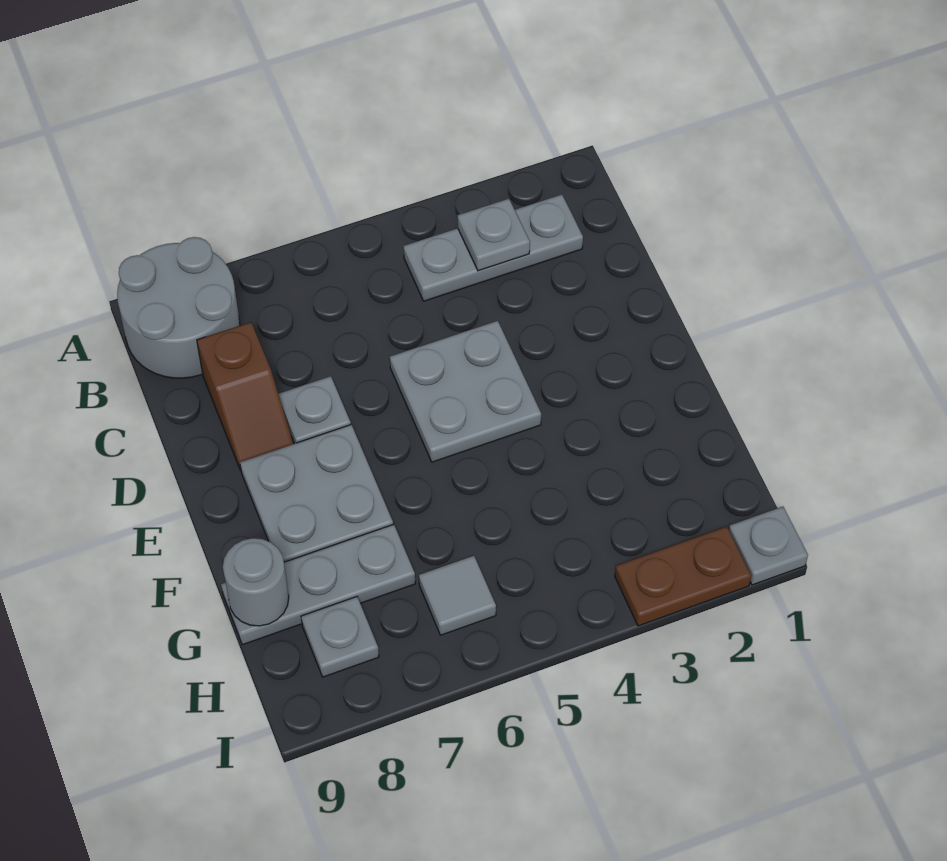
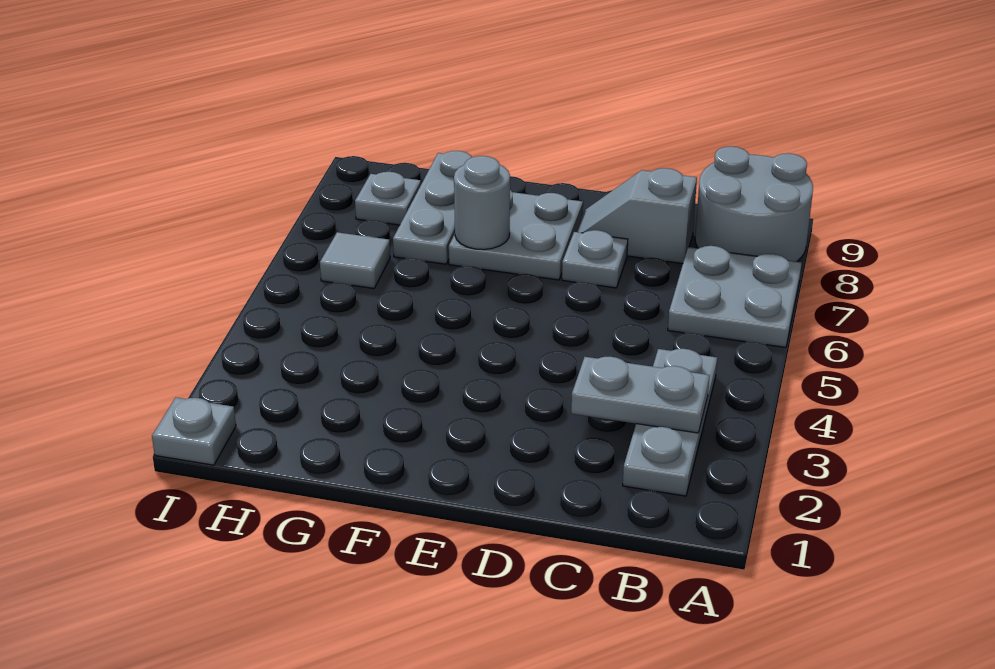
grey 1x1 plate [458,199,530,271] -> grey 1x2 plate [571,356,710,433]
brown 1x2 slope [197,322,293,471] -> grey 1x2 slope [577,168,697,264]
grey 2x2 plate [390,321,541,462] -> grey 2x2 plate moved to [668,246,802,347]
grey 1x1 round brick [223,538,289,626] -> grey 1x1 round brick moved to [454,156,510,250]
brown 1x2 plate [615,526,751,626] -> none

